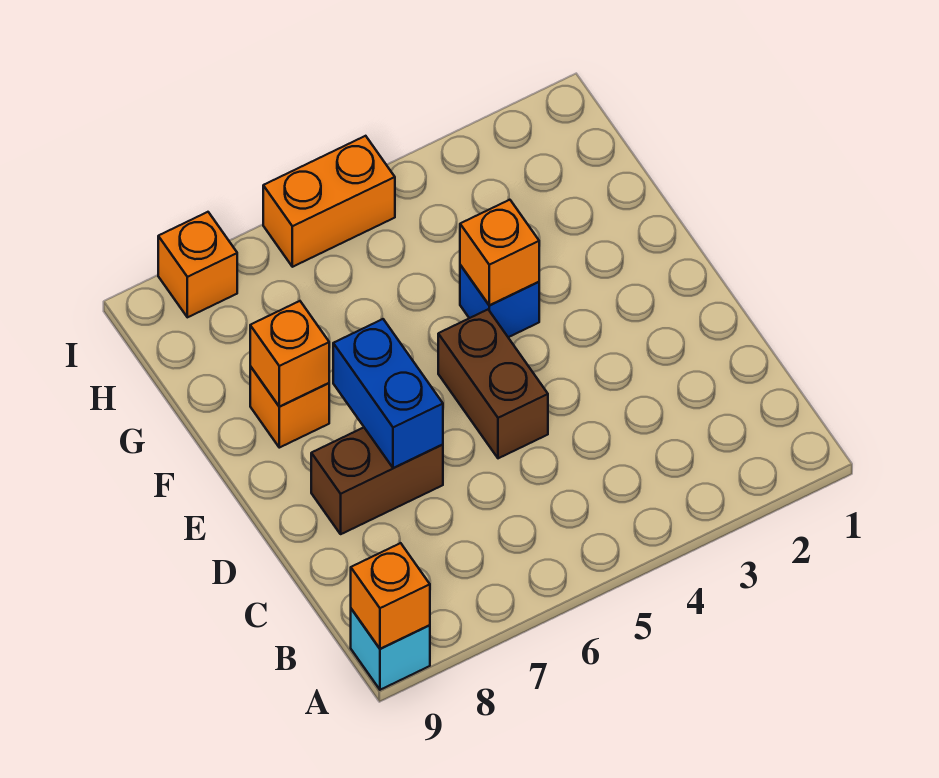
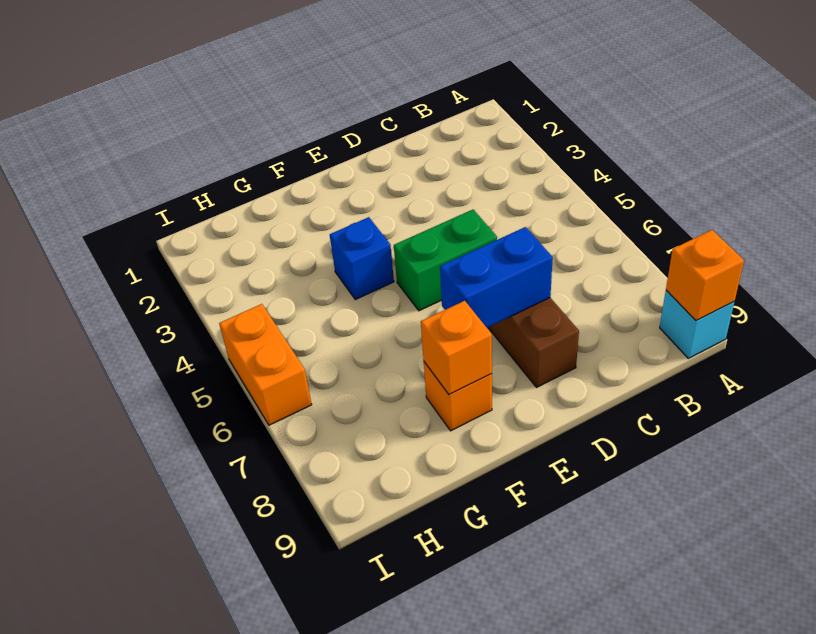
brown 1x2 brick [438,310,548,458] -> green 1x2 brick [394,210,497,311]
orange 1x1 brick [460,200,539,305] -> none
orange 1x1 brick [158,212,237,317] -> none

